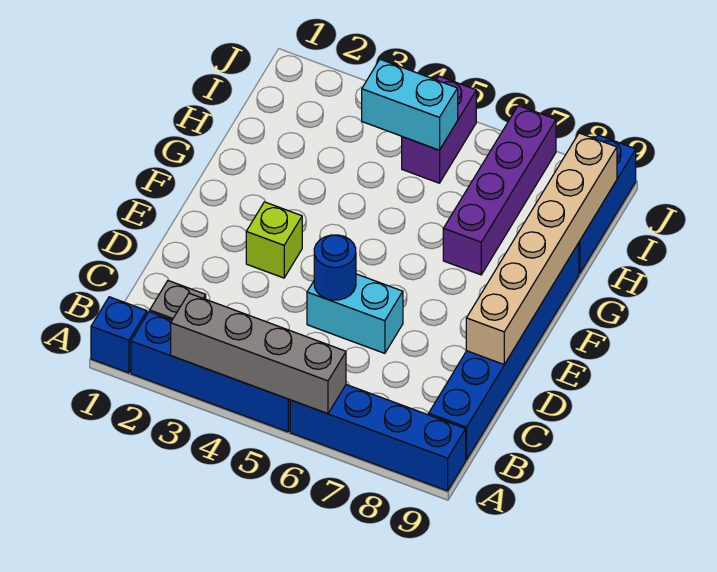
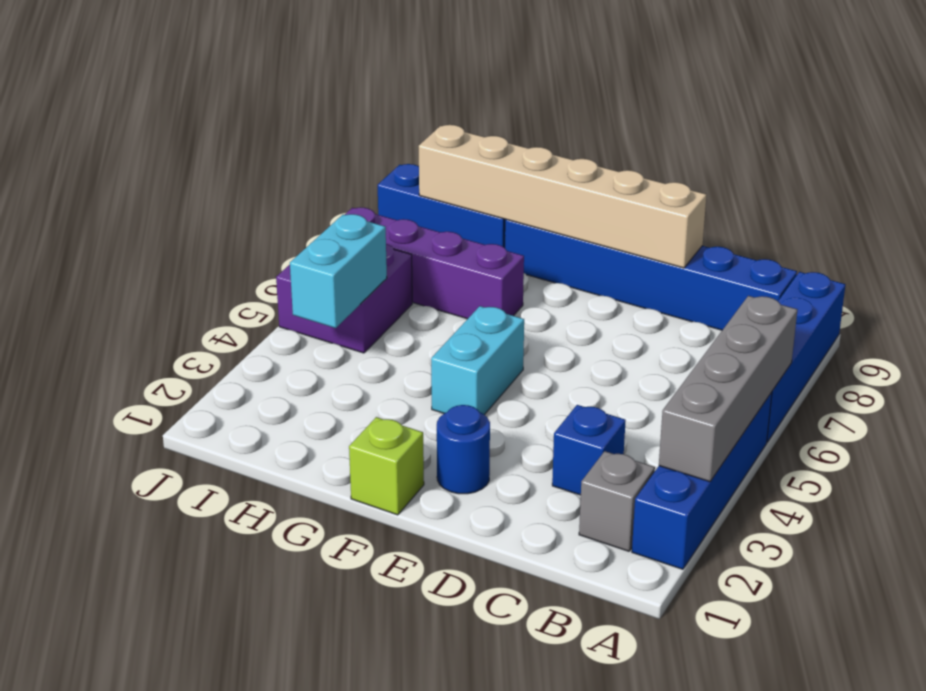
blue 1x1 brick [91,297,147,373] -> blue 1x1 brick moved to [552,405,626,495]
cyan 1x2 brick [307,274,403,353] -> cyan 1x2 brick moved to [431,306,524,415]
blue 1x1 round brick [314,235,356,300] -> blue 1x1 round brick moved to [437,405,490,494]
lime 1x1 brick [246,202,302,278] -> lime 1x1 brick moved to [349,417,424,515]
purple 1x2 brick [402,76,476,183] -> purple 2x2 brick [276,244,412,353]

